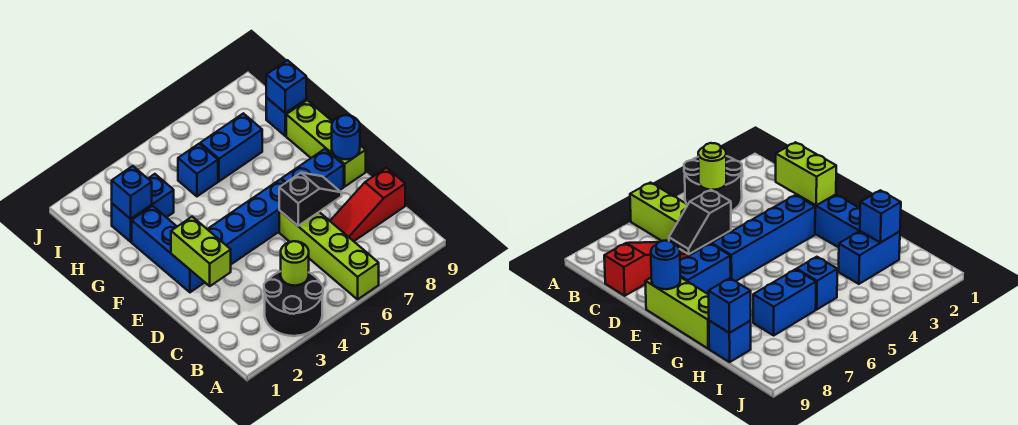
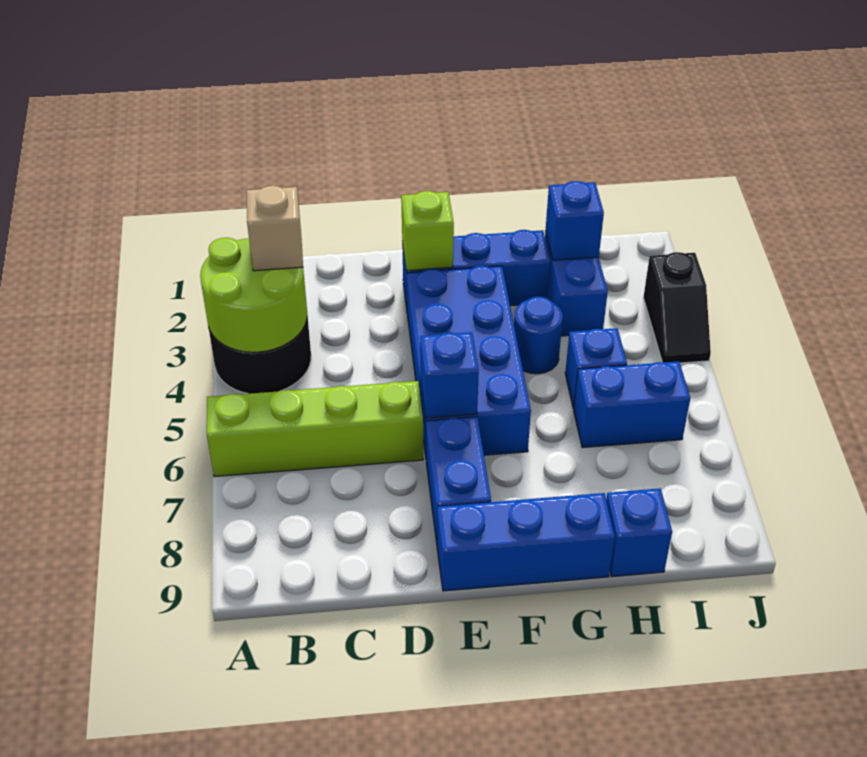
none -> tan 1x1 brick [247,186,303,271]
lime 1x1 round brick [281,241,309,286] -> lime 2x2 round brick [200,238,307,352]
red 1x3 slope [330,168,405,241] -> none
lime 1x2 brick [171,217,231,286] -> lime 1x1 brick [401,191,454,271]
black 1x2 slope [279,173,341,226] -> black 1x2 slope moved to [643,252,711,363]
blue 1x4 brick [207,179,285,264] -> blue 2x4 brick [407,266,531,456]
lime 1x3 brick [286,100,366,186] -> blue 1x3 brick [437,493,615,591]
blue 1x1 round brick [332,115,360,159] -> blue 1x1 round brick moved to [514,297,563,374]
blue 1x2 brick [200,113,262,181] -> blue 1x2 brick turned to [574,361,690,448]
blue 1x1 brick [266,60,306,113] -> blue 1x1 brick moved to [420,332,479,418]

